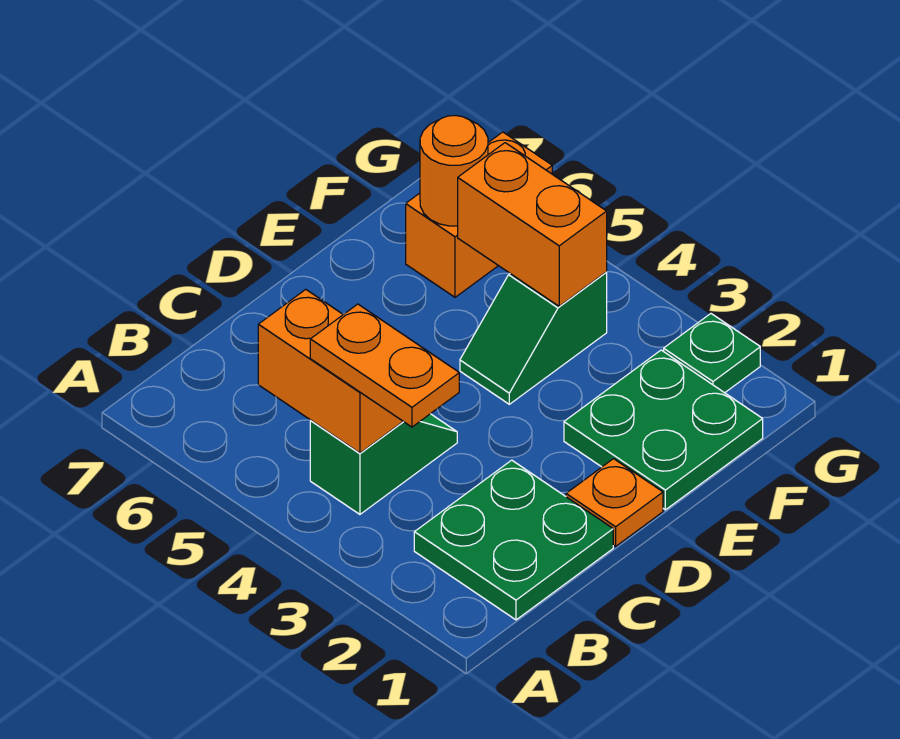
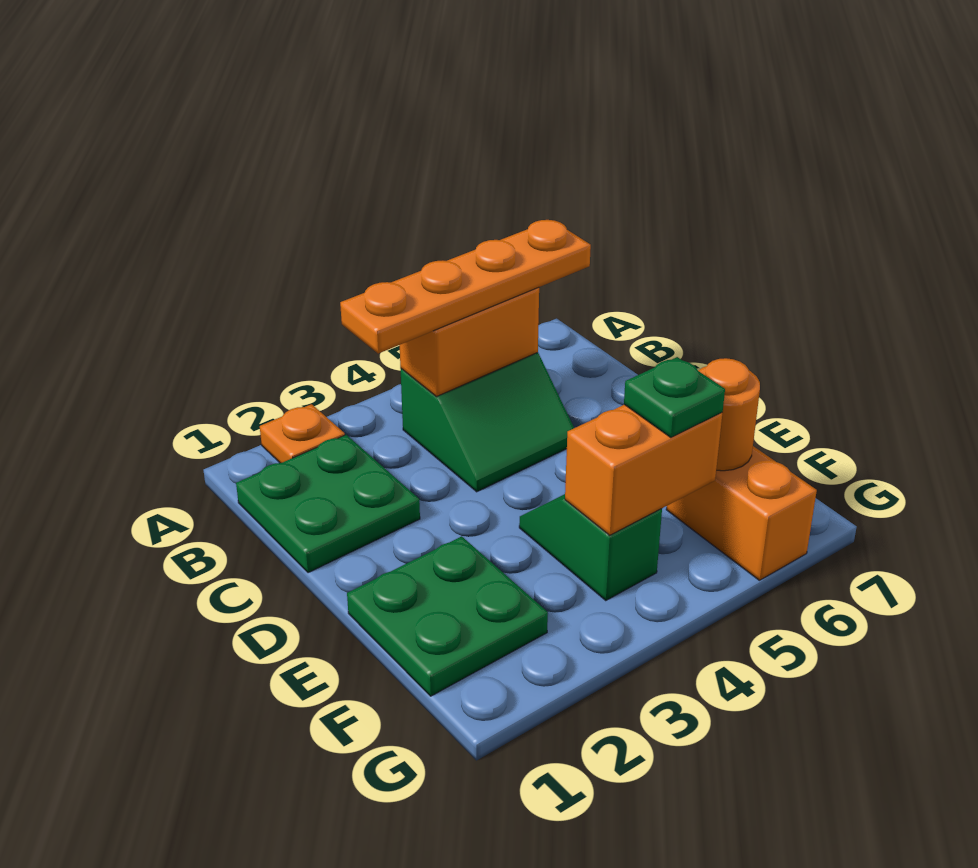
orange 1x2 plate [310,304,459,427] -> orange 1x4 plate [340,220,591,354]
green 1x2 slope [310,414,457,514] -> green 2x2 slope [401,353,574,492]
orange 1x1 plate [566,459,663,546] -> orange 1x1 plate moved to [260,404,345,463]
green 1x1 plate [664,314,760,393] -> green 1x1 plate moved to [624,357,725,437]

